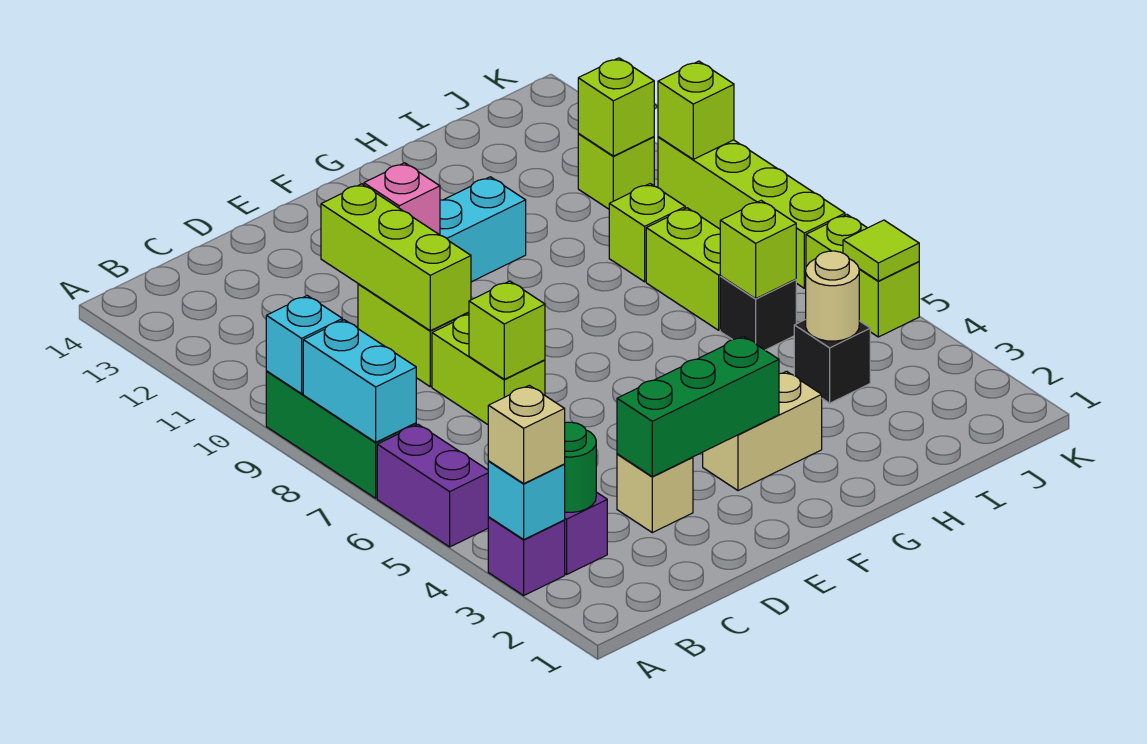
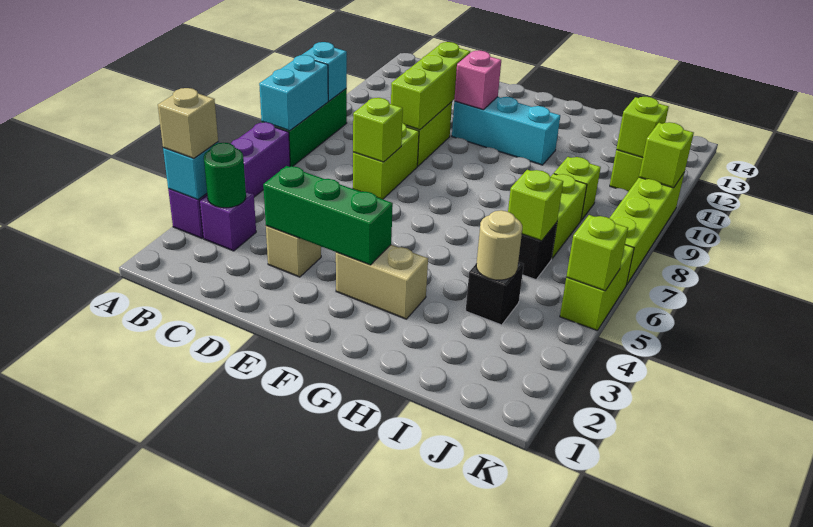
lime 1x1 tile [843,220,919,281] -> lime 1x1 brick [566,215,628,291]

